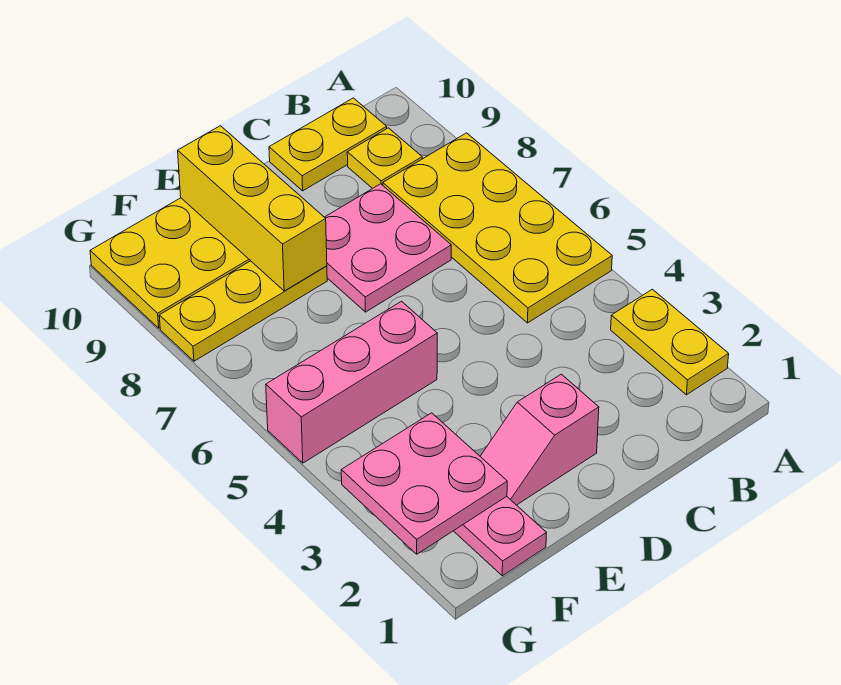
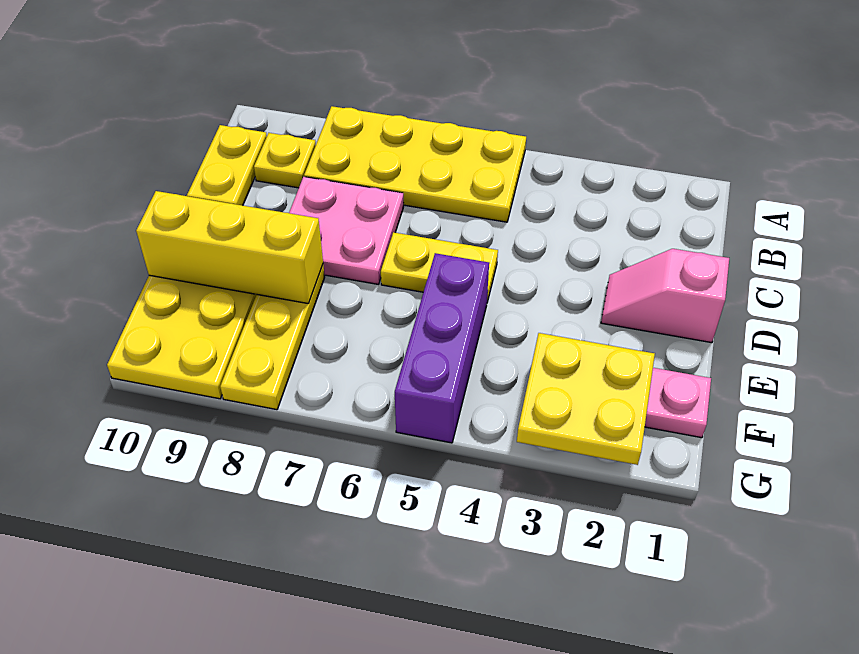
yellow 1x2 plate [611,289,729,395] -> yellow 1x2 plate moved to [381,232,498,302]
pink 1x2 slope [480,374,599,505] -> pink 1x2 slope turned to [601,249,729,343]
pink 1x3 brick [266,301,437,463] -> purple 1x3 brick [395,253,489,443]
pink 2x2 plate [341,413,507,554] -> yellow 2x2 plate [517,333,655,465]

